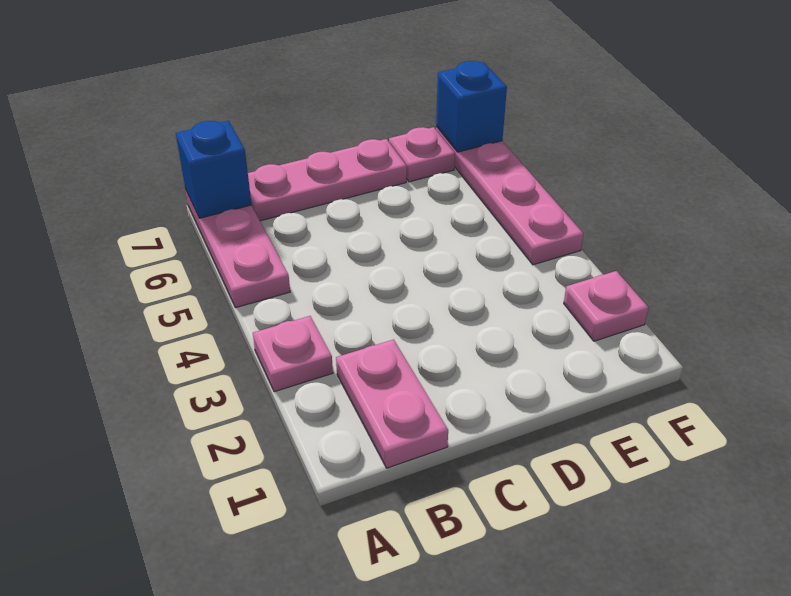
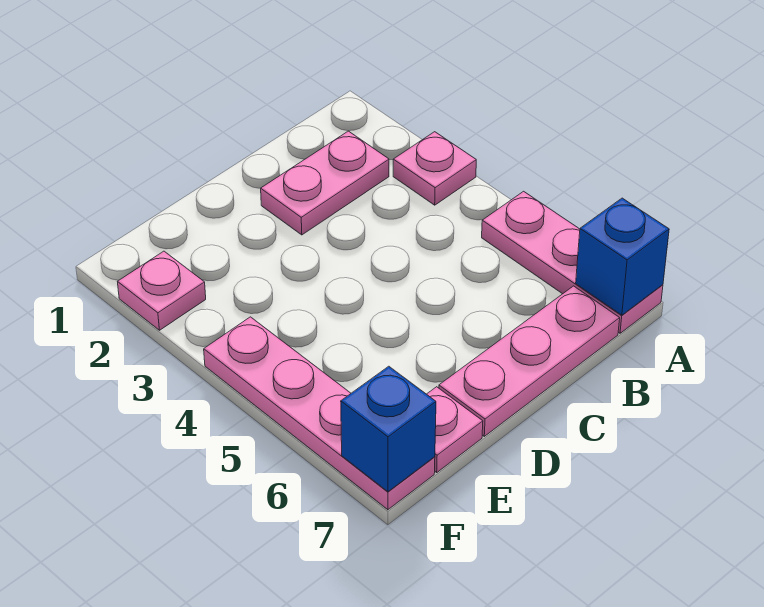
pink 1x2 plate [336,339,448,468] -> pink 1x2 plate turned to [261,131,389,235]

